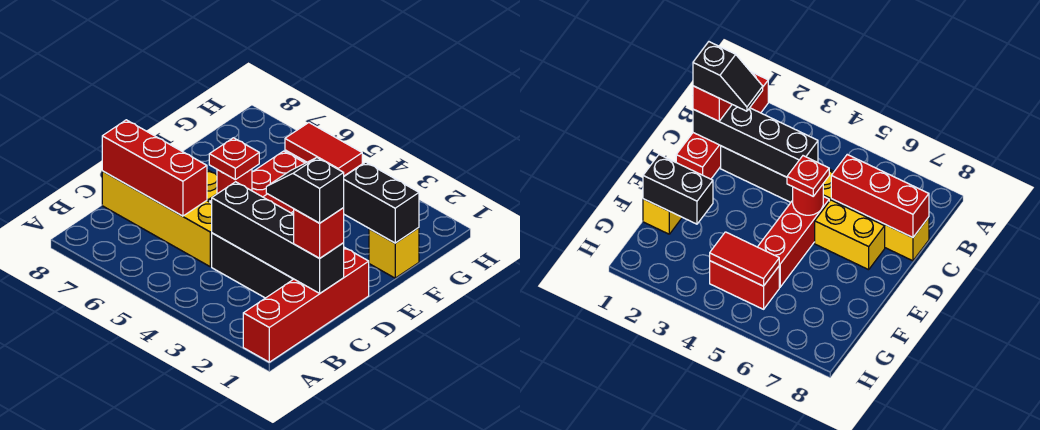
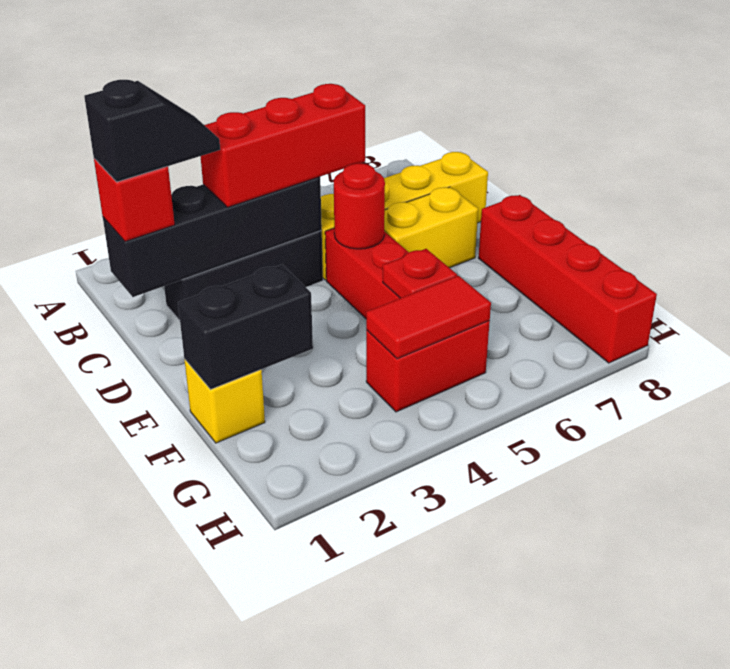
red 1x4 brick [243,247,369,362] -> red 1x4 brick moved to [478,195,657,363]
red 1x3 brick [102,120,207,216] -> red 1x3 brick moved to [201,84,365,207]
red 1x1 plate [209,138,259,180] -> red 1x1 plate moved to [383,249,457,298]

